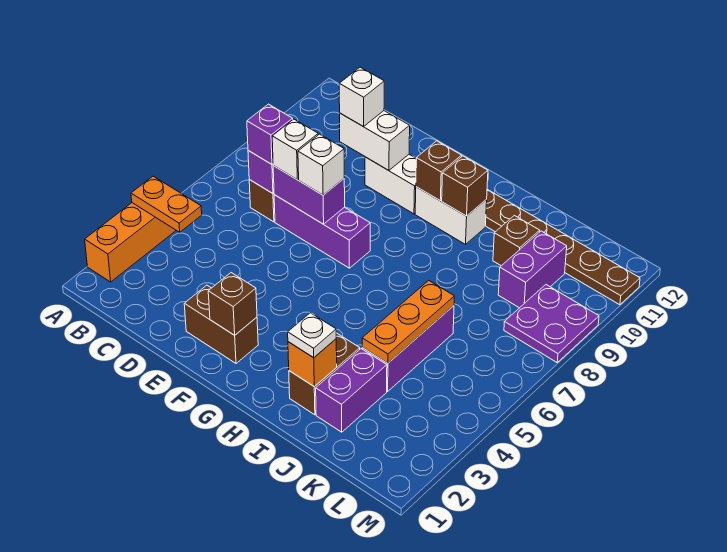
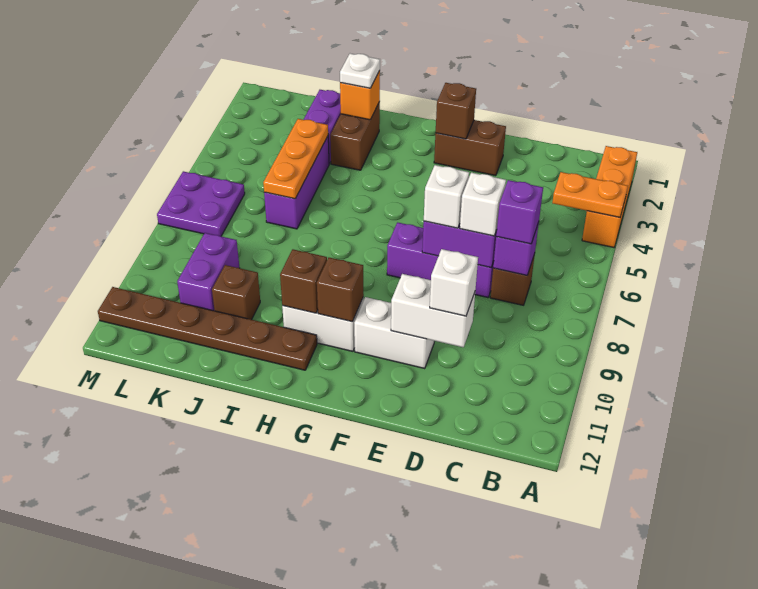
purple 2x2 plate [504,285,599,362] -> purple 2x2 plate moved to [157,171,245,236]

